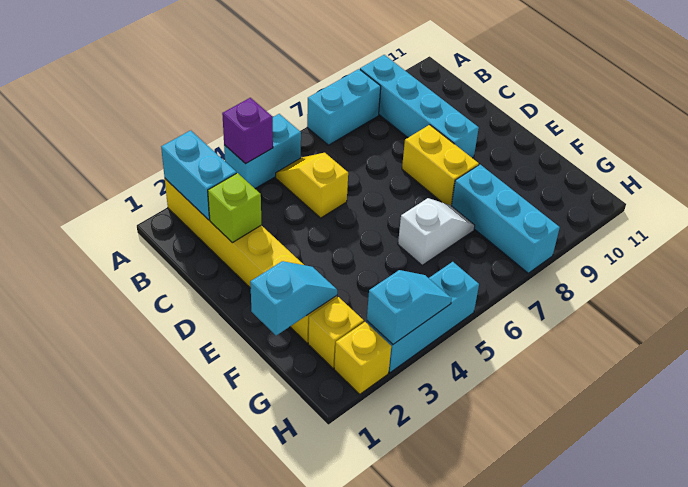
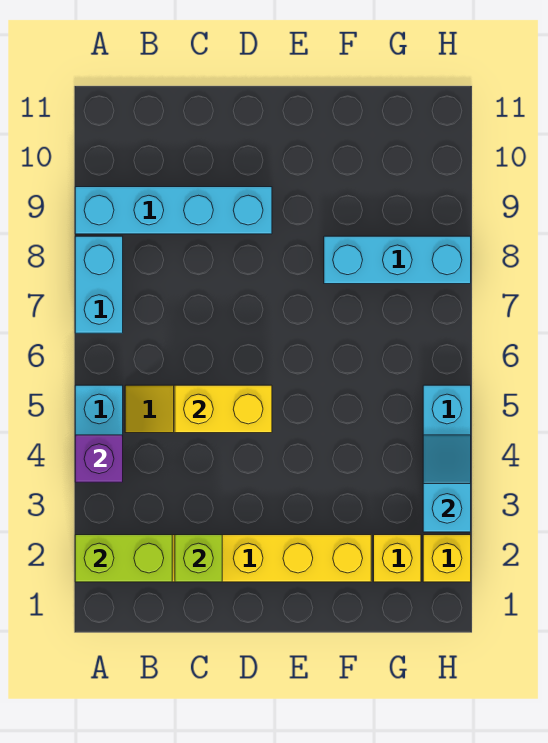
cyan 1x2 brick [161,130,236,220] -> lime 1x2 brick [75,535,172,582]
yellow 1x2 brick [402,125,479,206] -> yellow 1x2 brick moved to [175,385,272,433]
cyan 1x2 slope [250,261,337,335] -> none
white 1x2 slope [398,198,475,265] -> none

